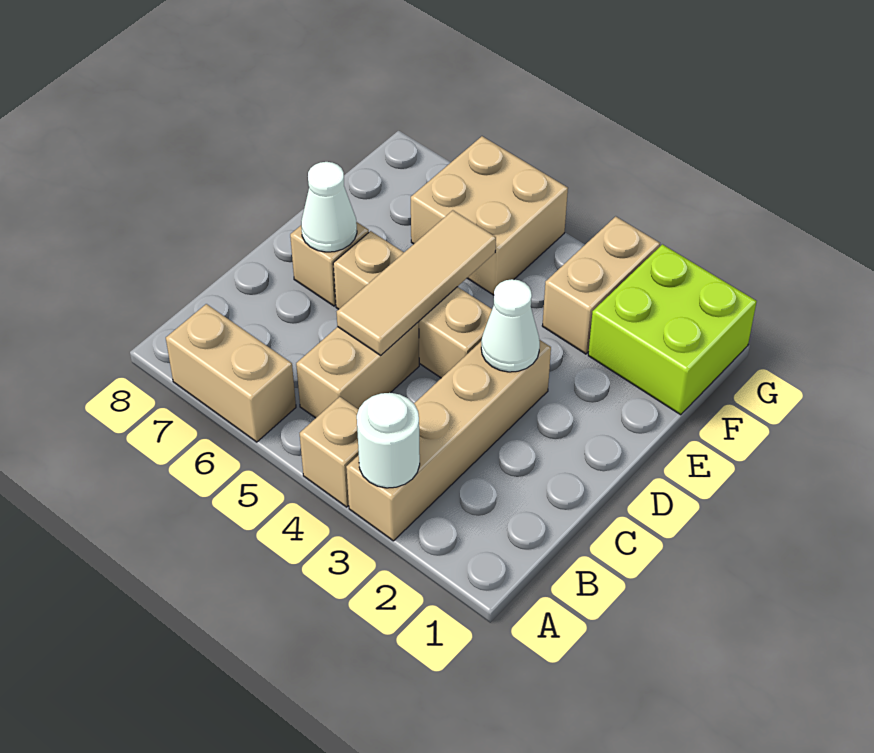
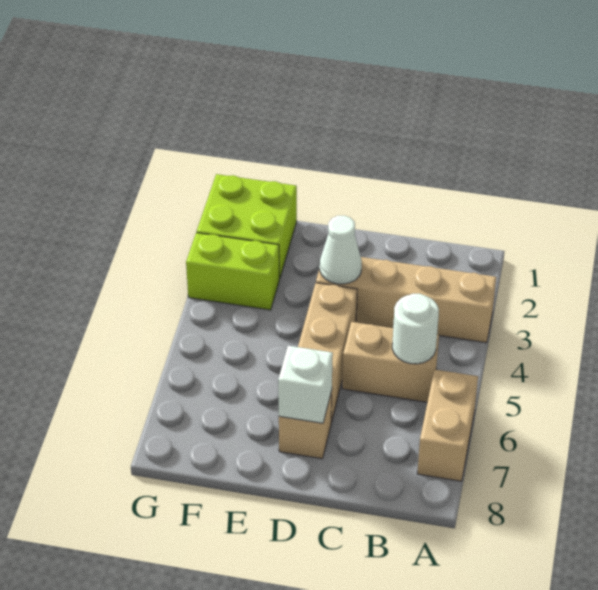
white 1x1 round brick [357,393,420,488] -> white 1x1 round brick moved to [392,294,439,364]
tan 1x1 brick [300,397,359,507] -> none
tan 1x3 tile [337,210,496,355] -> none
white 1x1 cone [301,162,357,252] -> white 1x1 brick [278,346,333,423]
tan 1x2 brick [542,216,660,354] -> lime 1x2 brick [186,233,279,310]
tan 2x2 brick [411,136,568,295] -> none

